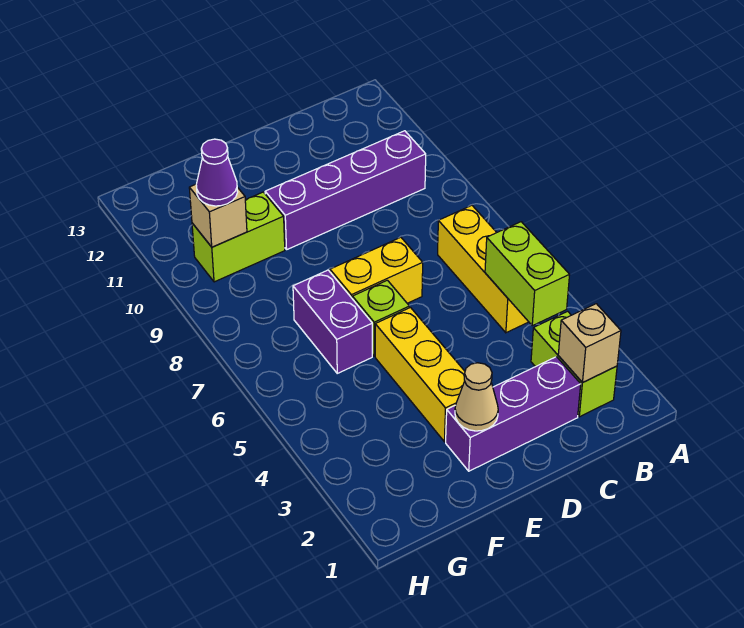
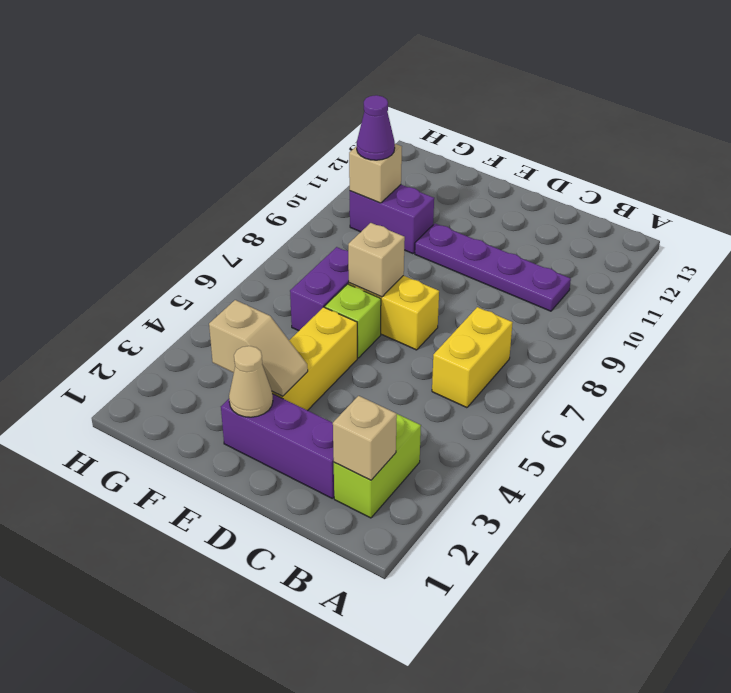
lime 1x2 brick [485,222,569,326] -> none
yellow 1x3 brick [438,205,528,333] -> yellow 1x2 brick [432,307,513,408]
purple 1x4 brick [265,131,426,249] -> purple 1x4 plate [415,223,571,311]
none -> tan 1x2 slope [209,300,308,396]
none -> tan 1x1 brick [348,223,405,297]
lime 1x2 brick [192,192,285,282] -> purple 1x2 brick [350,185,434,254]

